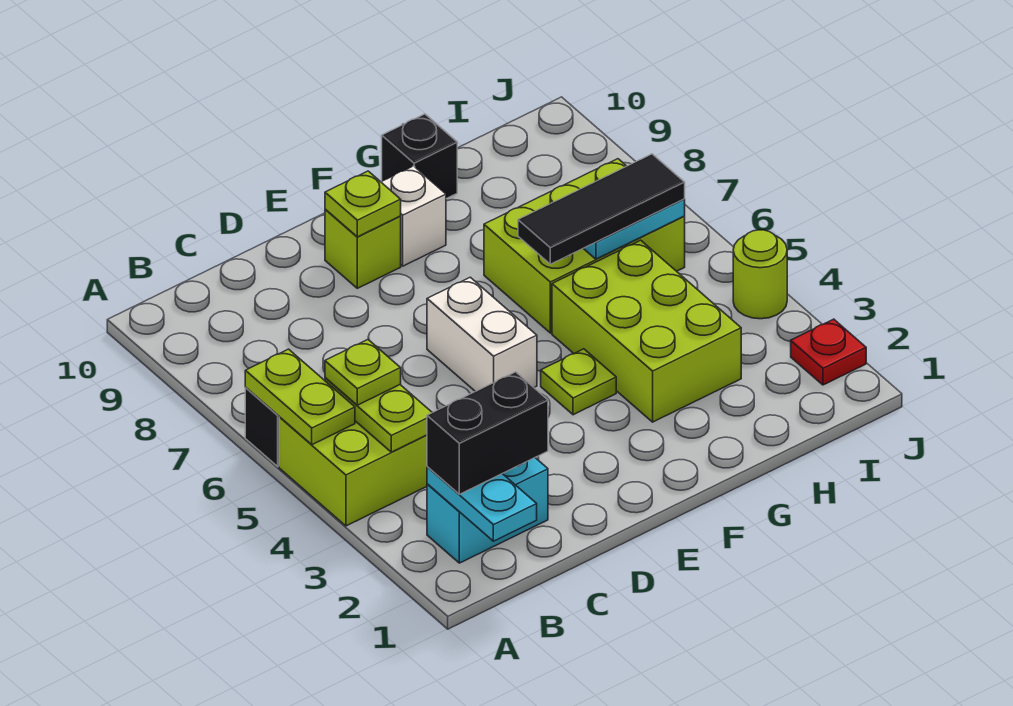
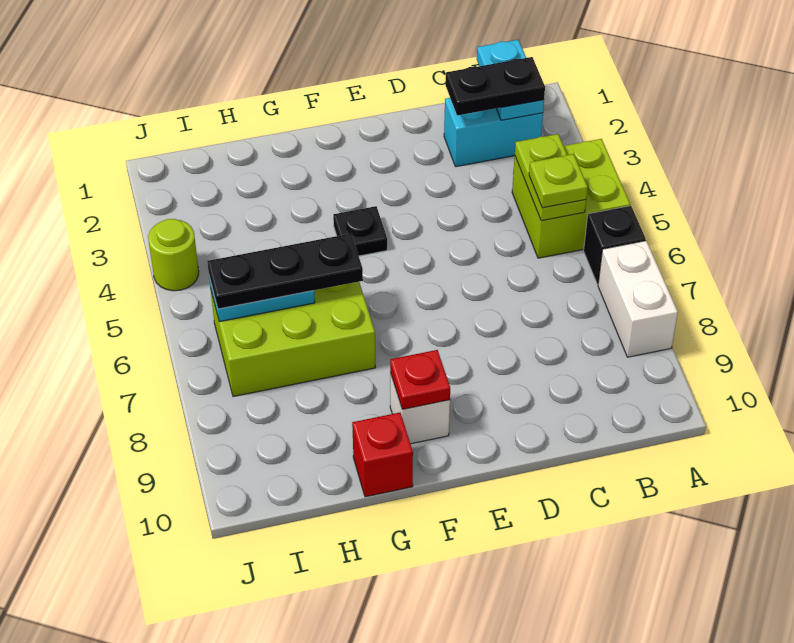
lime 1x2 plate [245,349,355,445] -> none
black 1x2 brick [427,372,548,494] -> black 1x2 plate [445,57,545,115]
white 1x2 brick [427,277,537,392] -> white 1x2 brick moved to [598,241,678,357]
lime 1x1 brick [325,209,401,288] -> none
lime 1x1 plate [325,171,401,237] -> none
lime 1x1 plate [541,349,616,415] -> black 1x1 plate [333,206,387,256]
lime 2x3 brick [552,240,741,422] -> none
black 1x3 tile [518,154,685,264] -> black 1x3 plate [207,234,363,309]
black 1x1 brick [382,114,457,199] -> red 1x1 brick [352,413,413,497]
red 1x1 plate [791,319,866,385] -> red 1x1 plate moved to [390,350,450,409]

